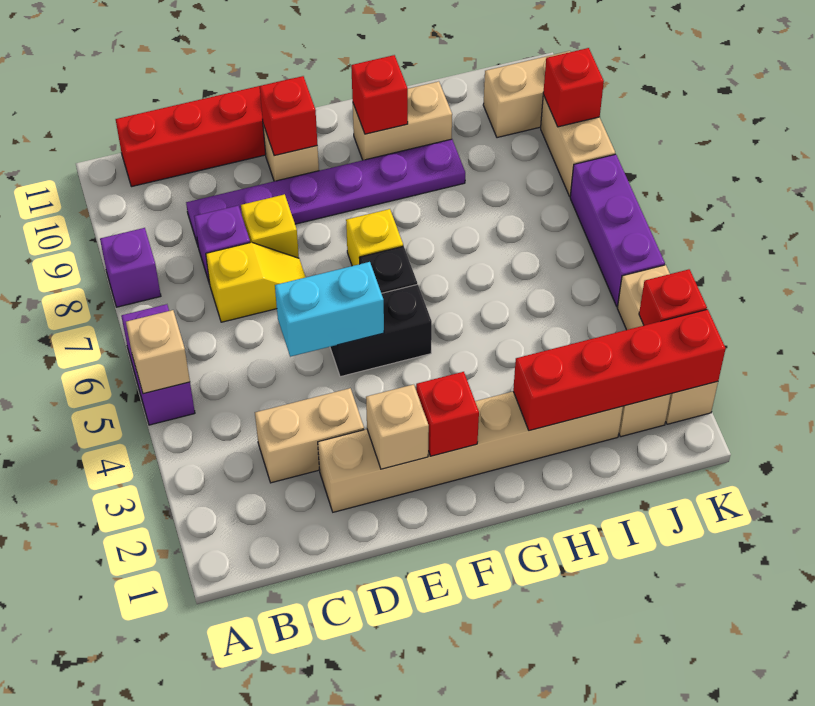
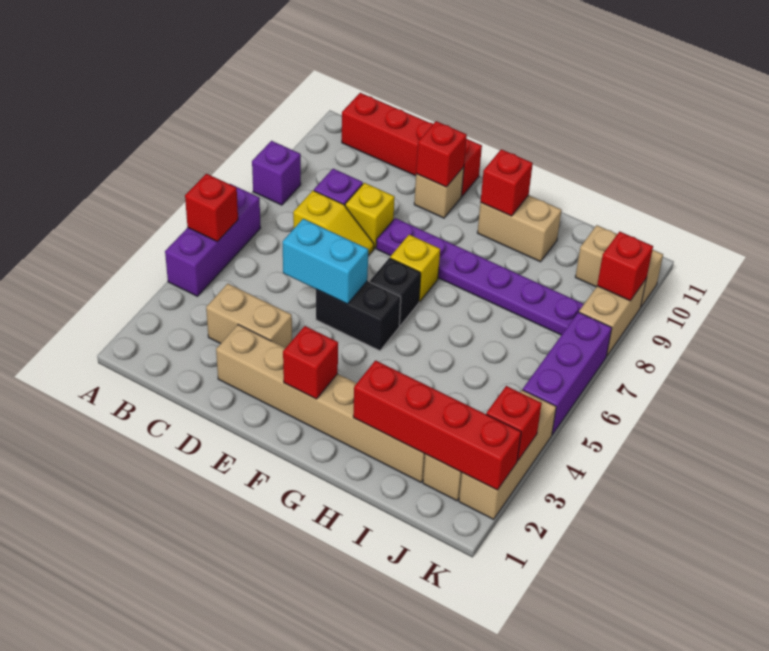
purple 1x2 brick [121,304,195,425] -> purple 1x3 brick [165,184,261,296]
tan 1x1 brick [126,310,190,394] -> red 1x1 brick [185,174,238,242]
purple 1x6 plate [186,139,465,245] -> purple 1x6 plate moved to [376,218,584,335]
tan 1x1 brick [366,384,429,469] -> none

